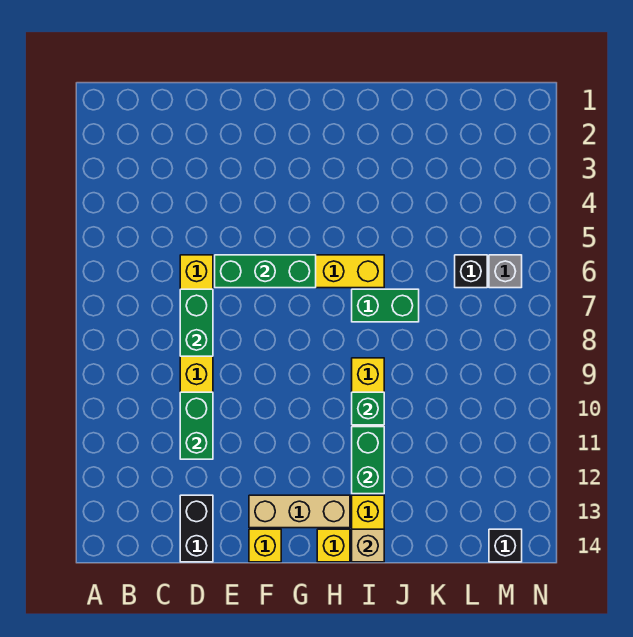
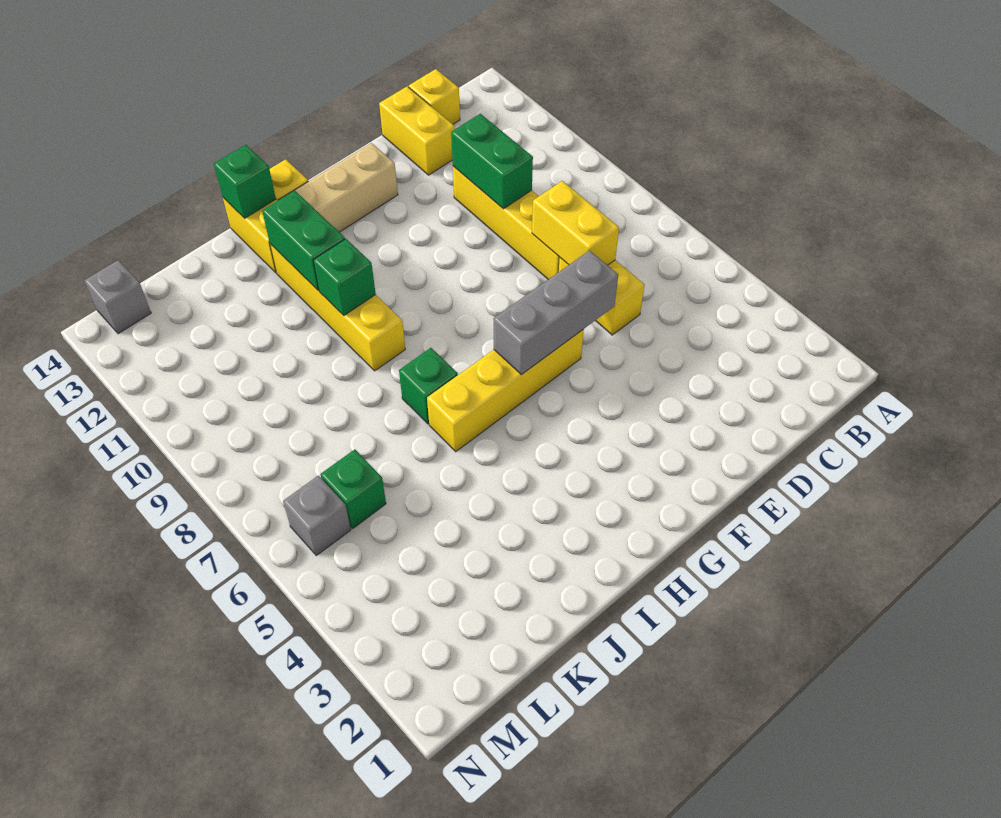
green 1x2 brick [180,289,213,356] -> yellow 1x2 brick [532,181,619,265]
black 1x2 brick [180,495,213,562] -> yellow 1x2 brick [379,86,455,175]
green 1x3 brick [215,255,316,288] -> grey 1x3 brick [493,250,618,375]
yellow 1x1 brick [249,529,281,562] -> yellow 1x1 brick moved to [409,69,460,124]
green 1x2 brick [352,289,419,322] -> green 1x1 brick [399,348,458,424]
tan 1x1 brick [352,529,384,562] -> green 1x1 brick [214,145,276,218]
black 1x1 brick [455,255,487,288] -> green 1x1 brick [320,449,386,529]
black 1x1 brick [489,529,522,562] -> grey 1x1 brick [84,260,151,334]

